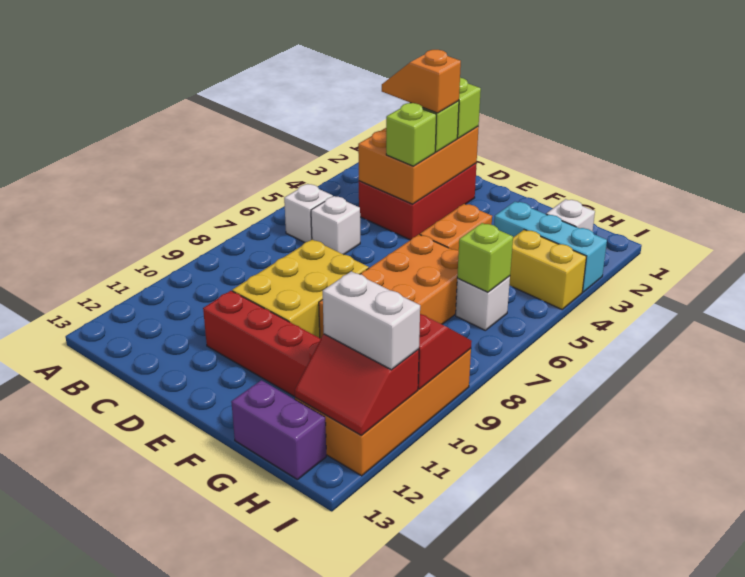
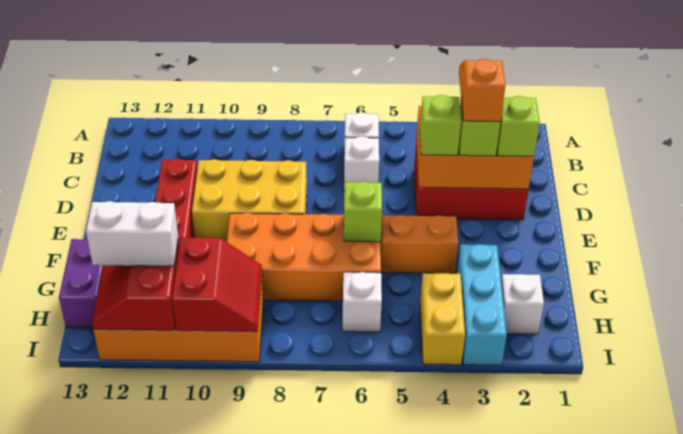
lime 1x1 brick [457,223,513,292] -> lime 1x1 brick moved to [344,181,382,242]
white 1x2 brick [323,271,420,370] -> white 1x2 brick turned to [86,201,178,266]

